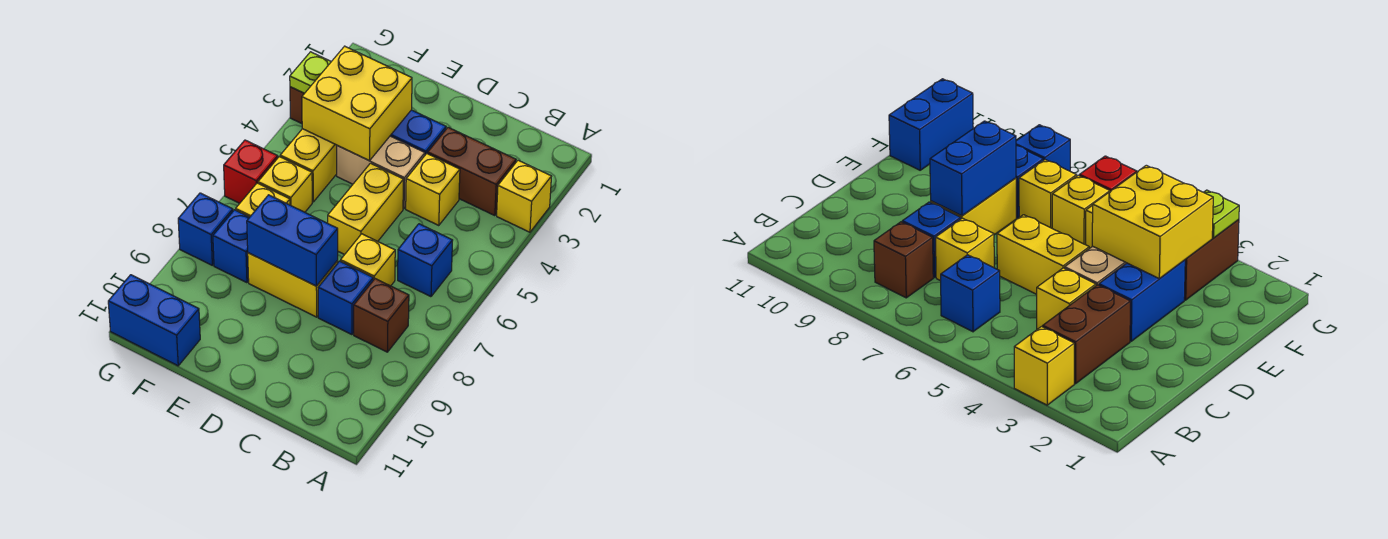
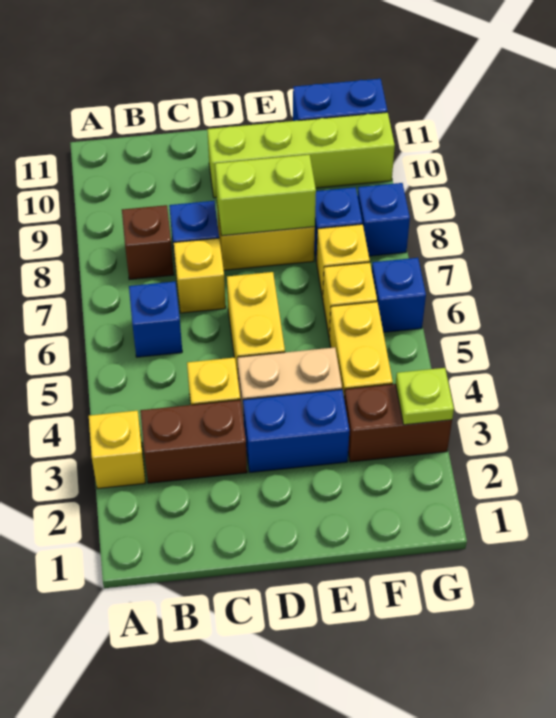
blue 1x2 brick [247,195,338,286] -> lime 1x2 brick [215,155,316,236]
none -> lime 1x4 brick [207,112,395,198]
yellow 2x2 brick [302,46,412,161] -> none
red 1x1 brick [224,140,278,203] -> blue 1x1 brick [372,258,426,332]

